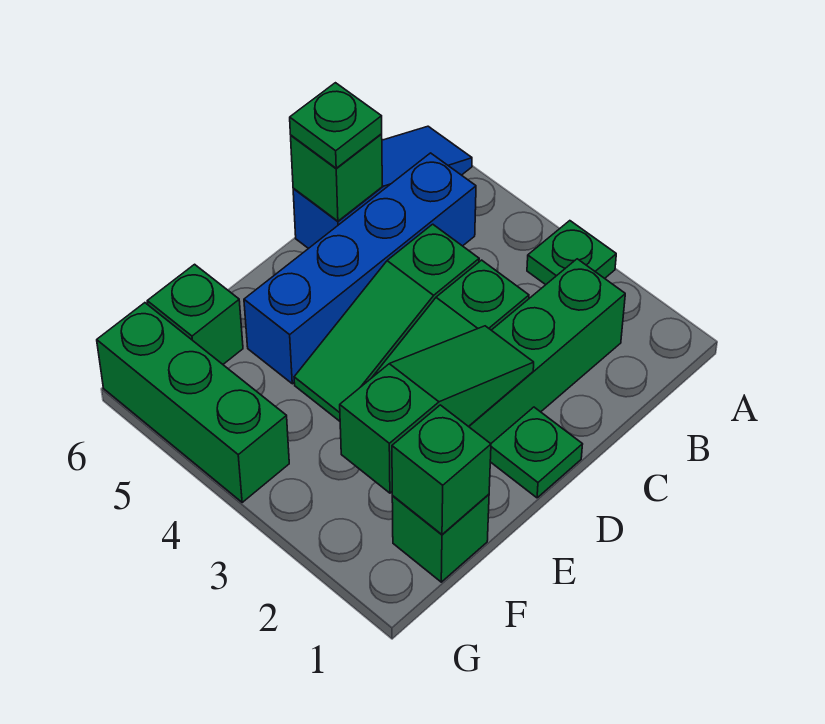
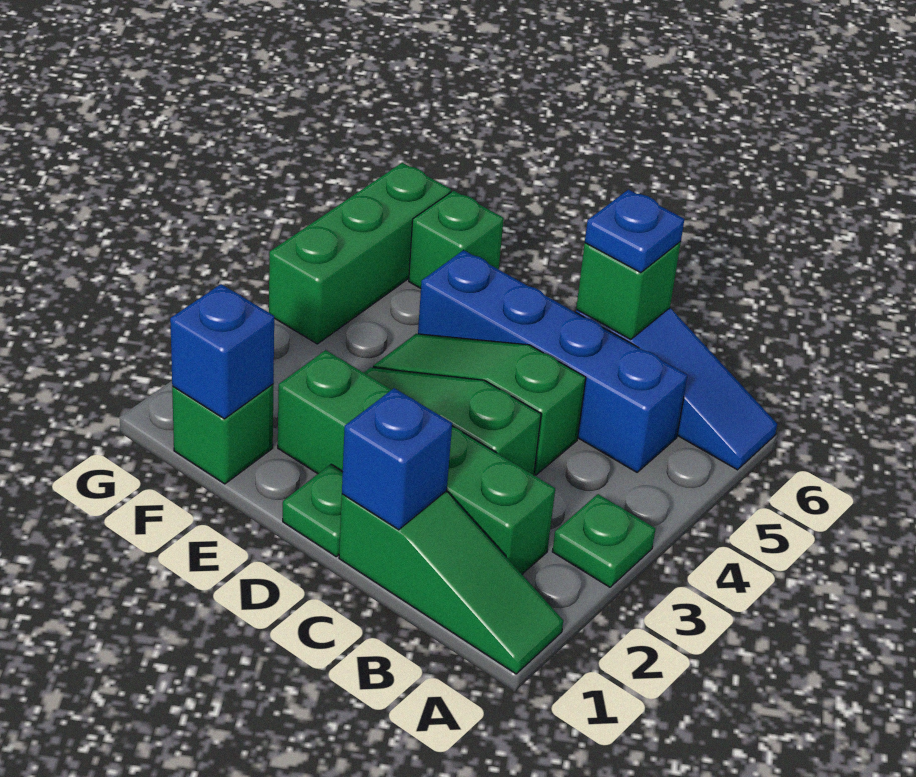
none -> blue 1x1 brick [342,388,452,530]
green 1x1 plate [290,83,382,168] -> blue 1x1 plate [585,190,684,273]
green 1x3 slope [340,326,534,493] -> green 1x3 slope moved to [339,491,563,674]
green 1x1 brick [392,405,491,534] -> blue 1x1 brick [170,284,274,419]

